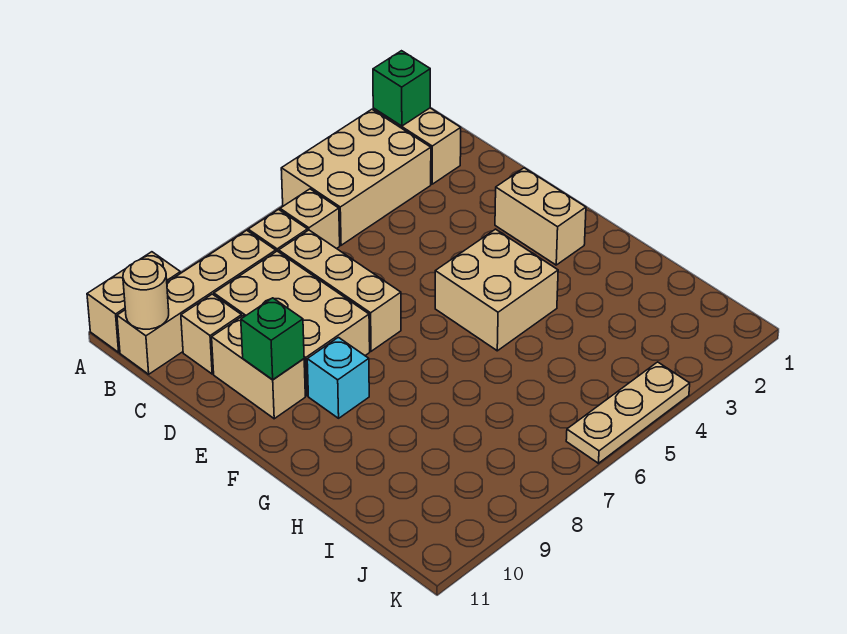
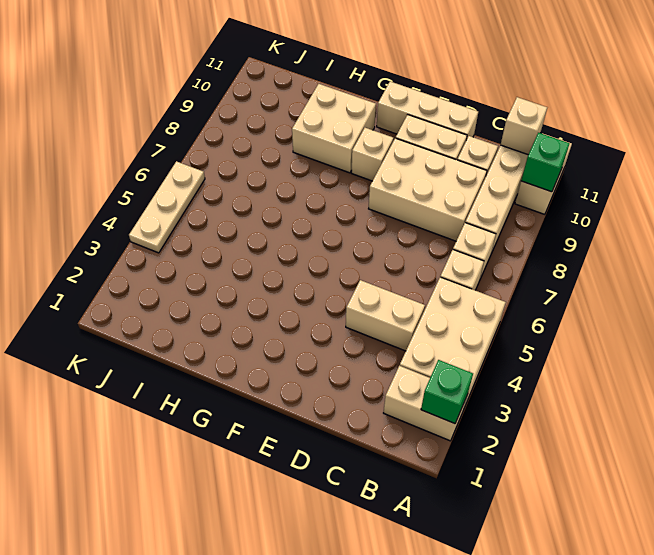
tan 1x1 round brick [123,259,169,329] -> tan 1x1 brick [501,97,547,155]
tan 1x3 brick [279,230,401,351] -> tan 1x3 brick moved to [377,82,478,140]
tan 1x2 brick [495,168,586,265] -> tan 1x2 brick moved to [346,280,425,351]
green 1x1 brick [241,298,304,380] -> green 1x1 brick moved to [521,133,570,192]
tan 2x2 brick [435,229,558,351] -> tan 2x2 brick moved to [292,84,376,173]
cyan 1x1 brick [307,337,369,418] -> tan 1x1 brick [351,128,394,181]

